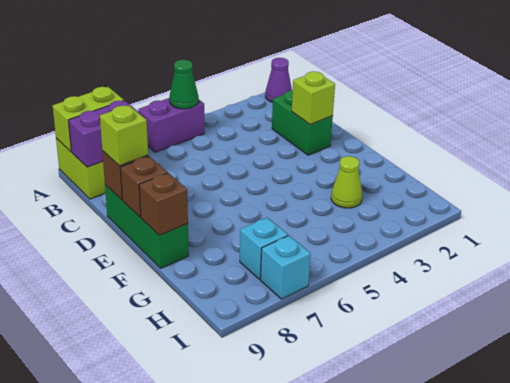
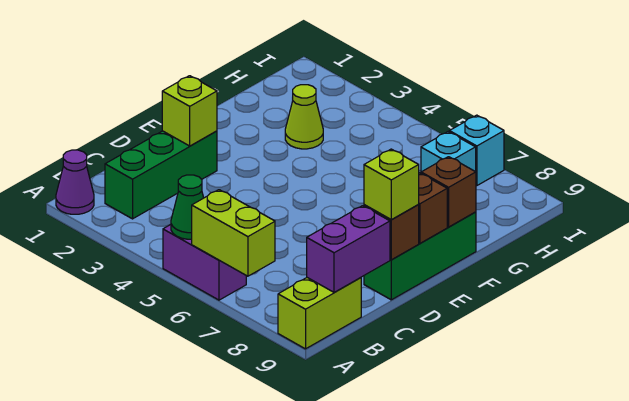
lime 1x2 brick [53,87,124,152] -> lime 1x2 brick moved to [192,190,275,276]
purple 1x2 brick [69,100,141,167] -> purple 1x2 brick turned to [307,206,390,293]
green 1x2 brick [272,90,333,155] -> green 1x3 brick [105,131,217,219]

